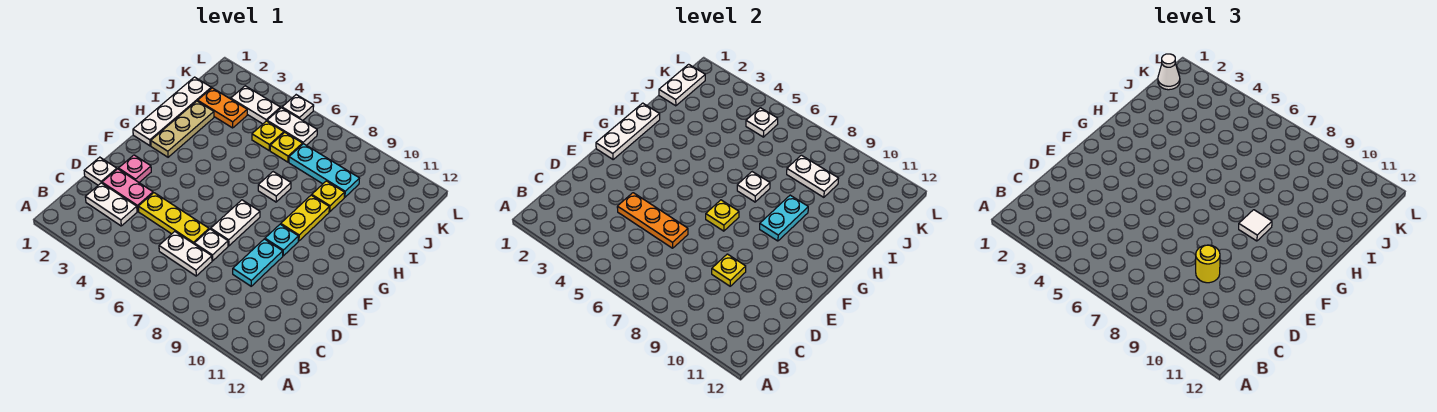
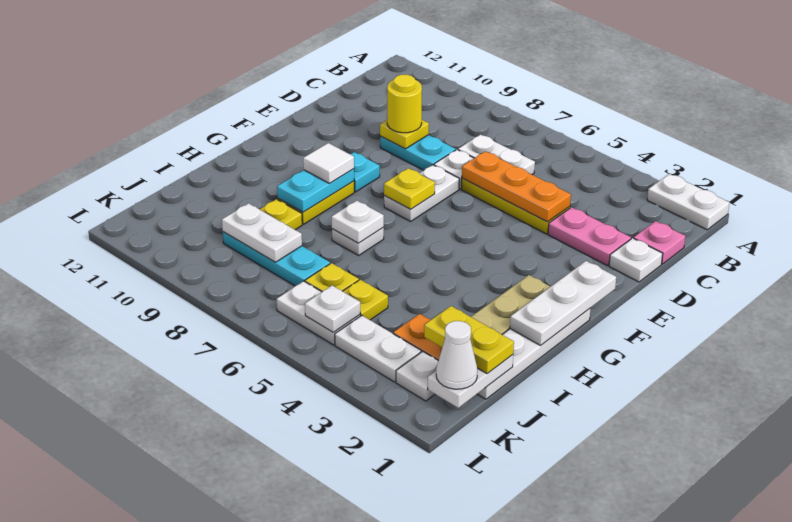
white 1x2 plate [85,183,137,226] -> white 1x2 plate moved to [647,174,729,230]
cyan 1x2 plate [233,239,283,286] -> cyan 1x2 plate turned to [380,135,456,170]
pink 1x1 plate [118,155,151,182] -> pink 1x1 plate moved to [634,221,685,264]
none -> yellow 1x2 plate [424,306,514,373]
white 1x1 plate [282,95,314,120] -> white 1x1 plate moved to [396,351,438,401]

